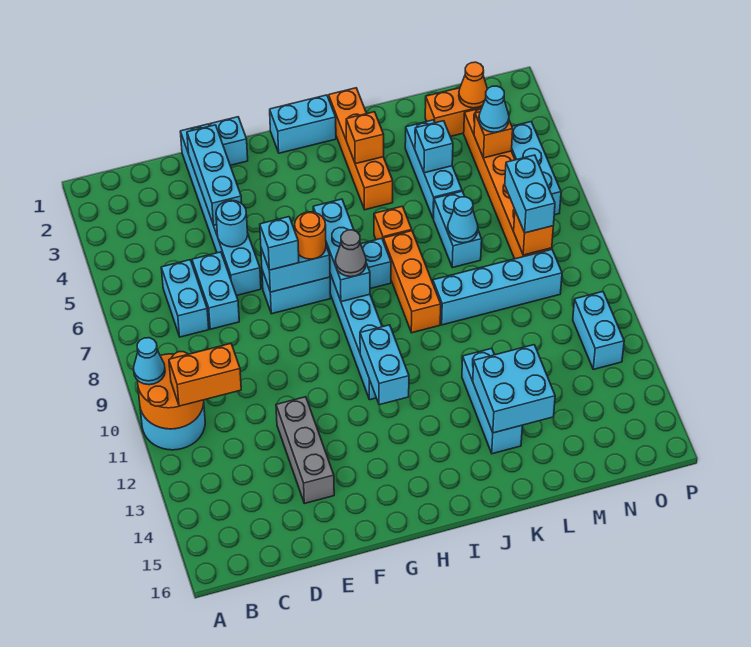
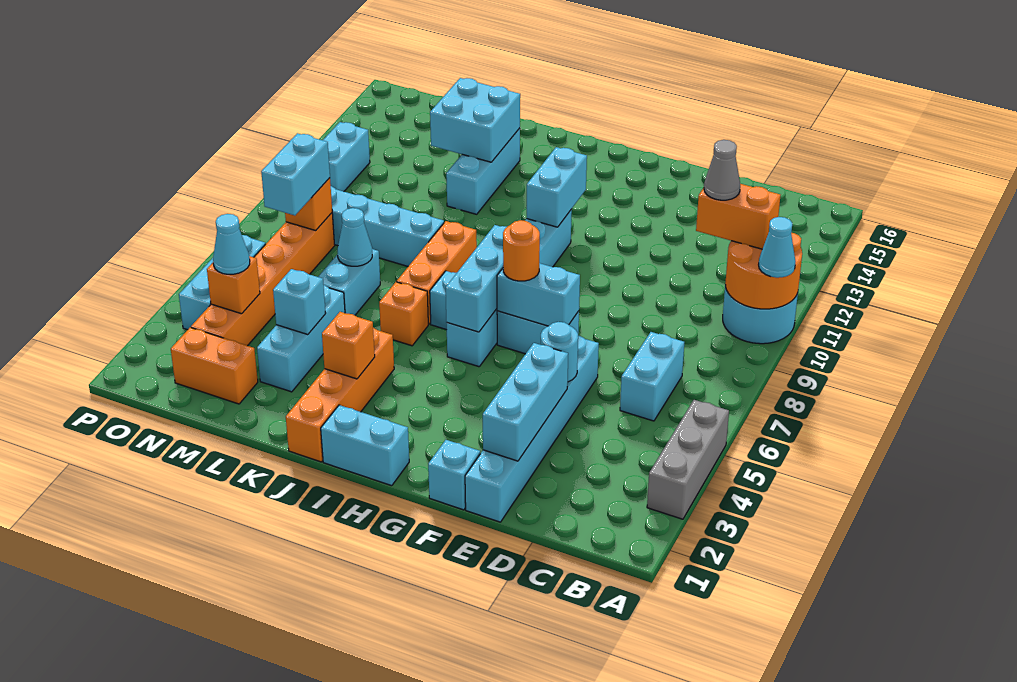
cyan 1x2 brick [192,252,239,329] -> none
grey 1x3 brick [276,397,334,504] -> grey 1x3 brick moved to [647,400,729,519]
cyan 1x1 brick [260,217,299,270] -> none
grey 1x1 cone [335,230,366,277] -> grey 1x1 cone moved to [704,140,740,200]
orange 1x1 cone [459,62,487,108] -> none

